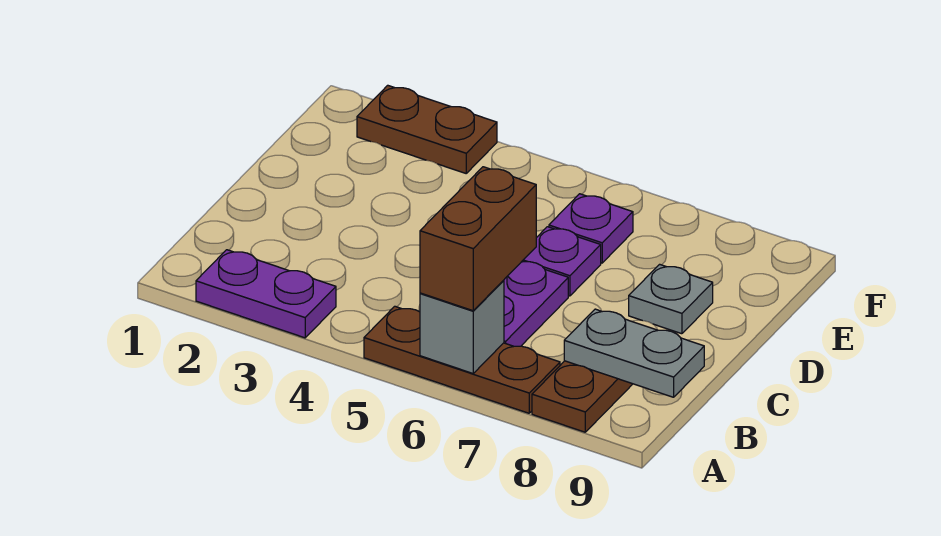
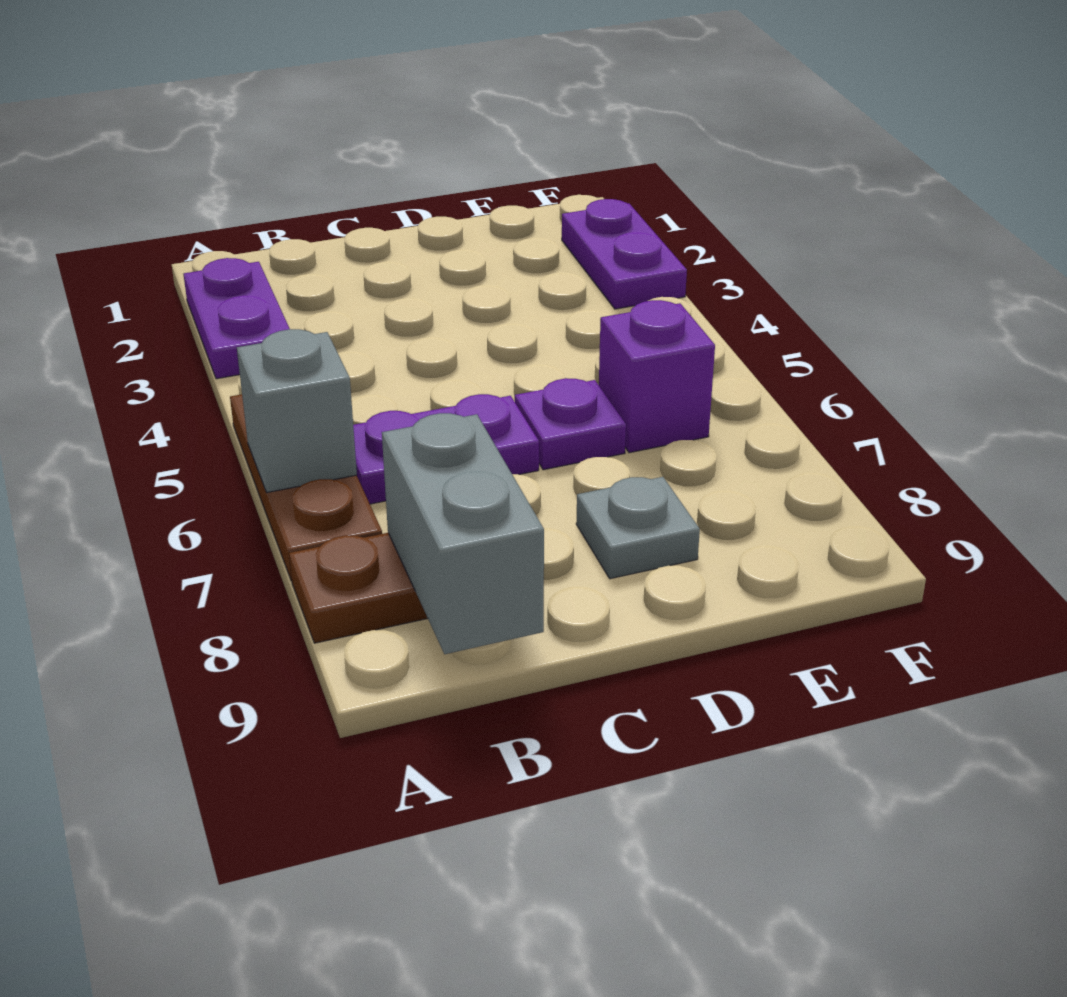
brown 1x2 brick [420,167,536,311] -> none
grey 1x2 plate [564,309,704,397] -> grey 1x2 brick [382,413,544,654]
purple 1x1 plate [549,194,633,263] -> purple 1x1 brick [599,300,715,453]
brown 1x2 plate [357,85,497,173] -> purple 1x2 plate [562,199,687,309]

